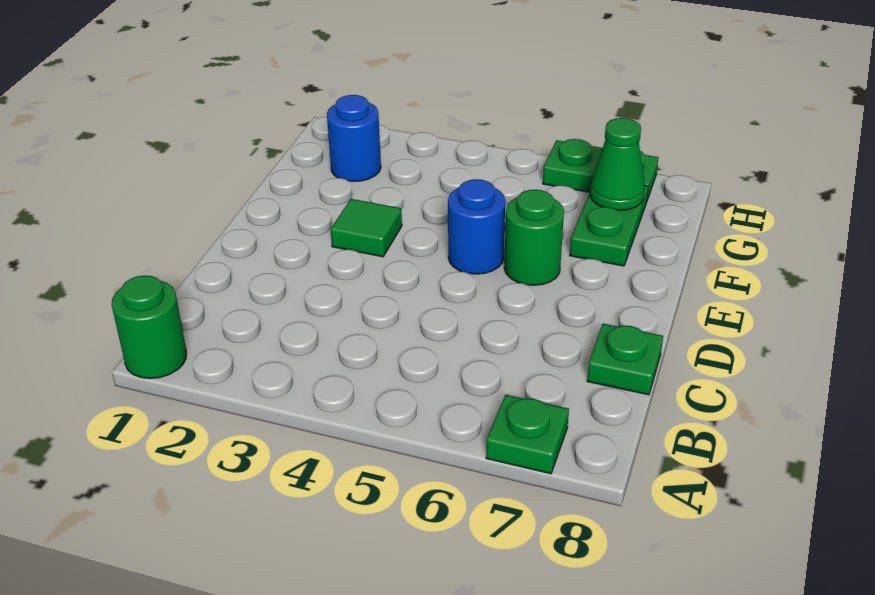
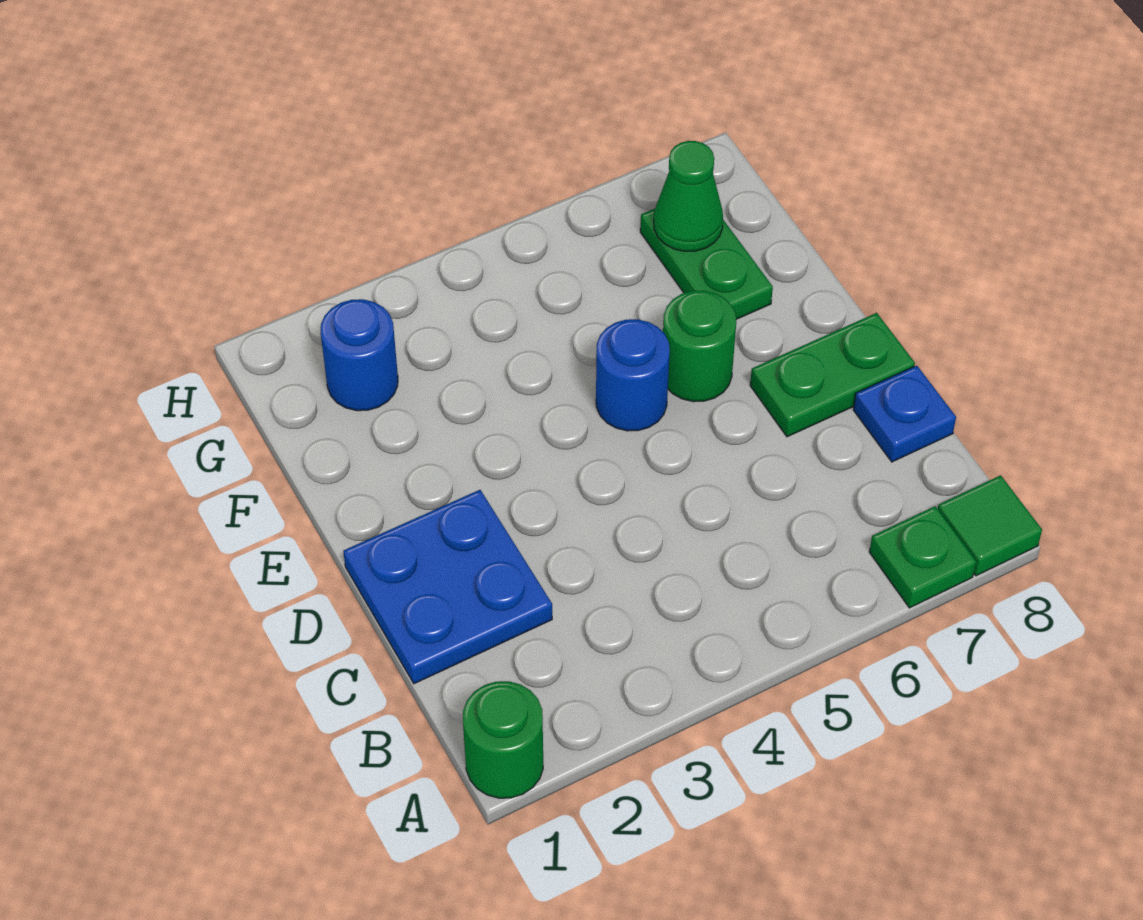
none -> blue 2x2 plate [343,490,552,684]
green 1x1 plate [587,324,663,395] -> blue 1x1 plate [853,366,956,462]
green 1x1 tile [331,199,402,257] -> green 1x1 tile moved to [938,475,1042,576]
green 1x2 plate [543,139,658,200] -> green 1x2 plate moved to [750,313,915,437]

